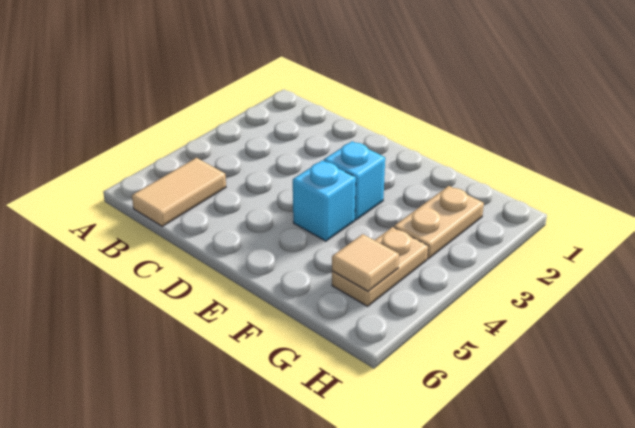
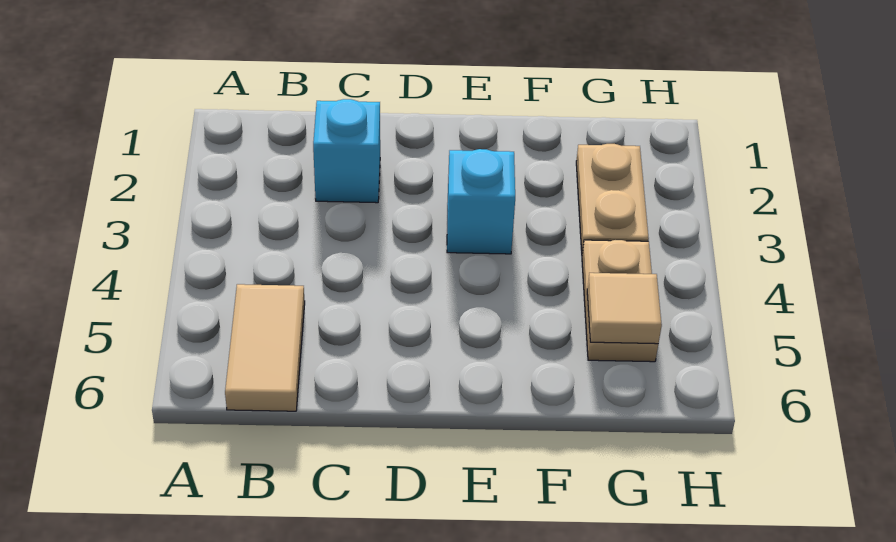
cyan 1x1 brick [293,160,356,241] -> cyan 1x1 brick moved to [313,99,380,203]

